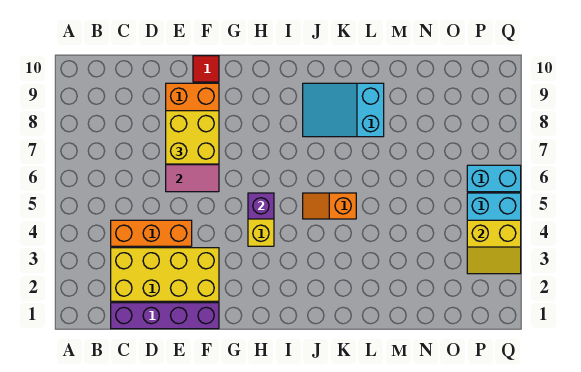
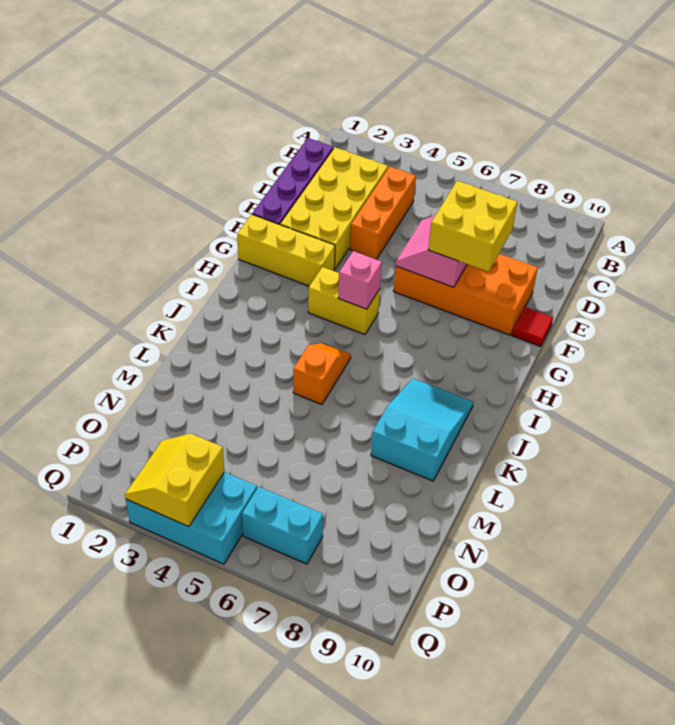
none -> yellow 1x3 brick [237,214,335,286]
purple 1x1 brick [248,193,274,219] -> pink 1x1 brick [338,251,382,309]
cyan 1x2 brick [467,165,521,192] -> cyan 1x2 brick turned to [242,487,323,564]

